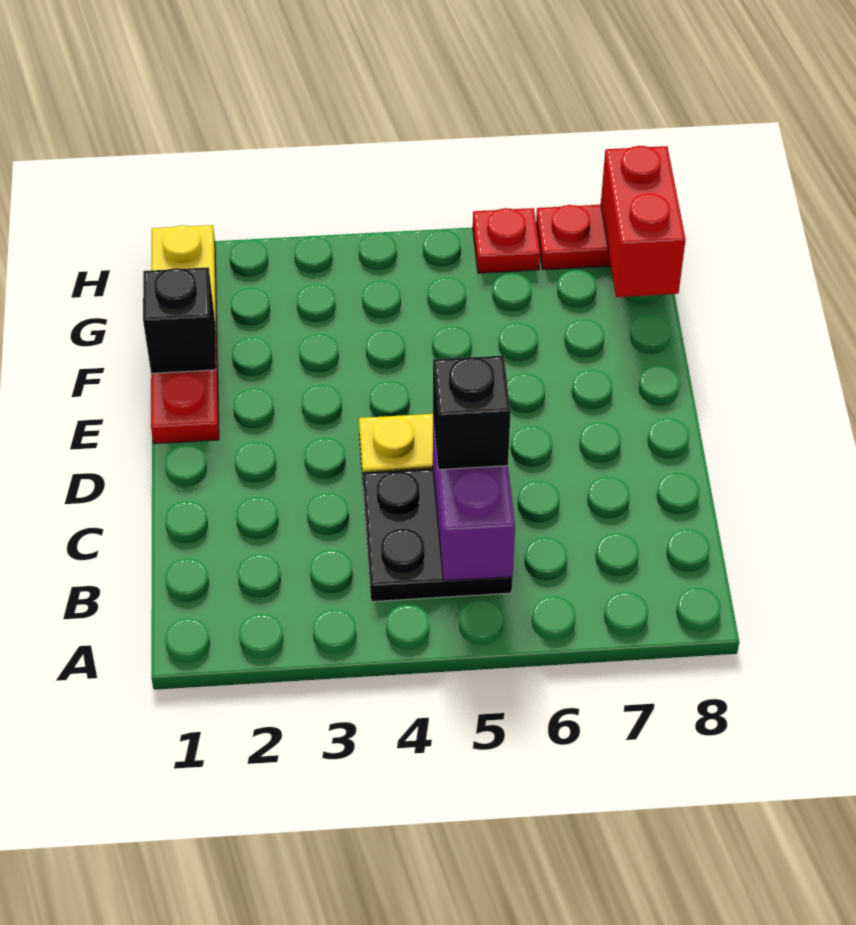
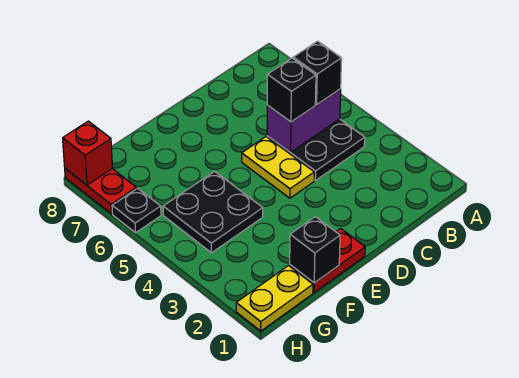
none -> black 1x1 brick [293,41,342,104]
none -> black 2x2 plate [163,171,263,253]
red 1x2 brick [601,146,686,297] -> red 1x1 brick [63,121,112,185]
red 1x1 plate [473,208,540,273] -> black 1x1 plate [112,188,161,233]

